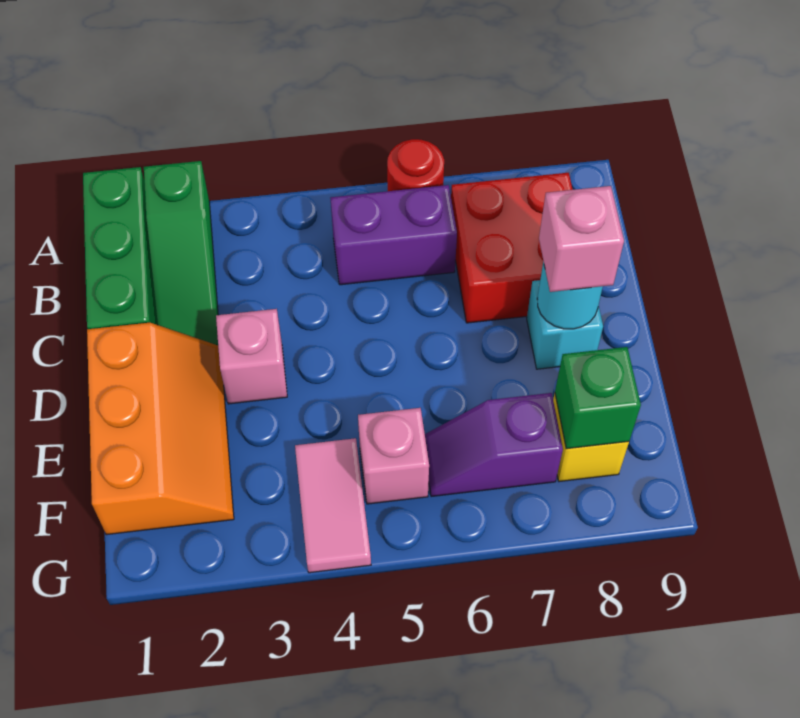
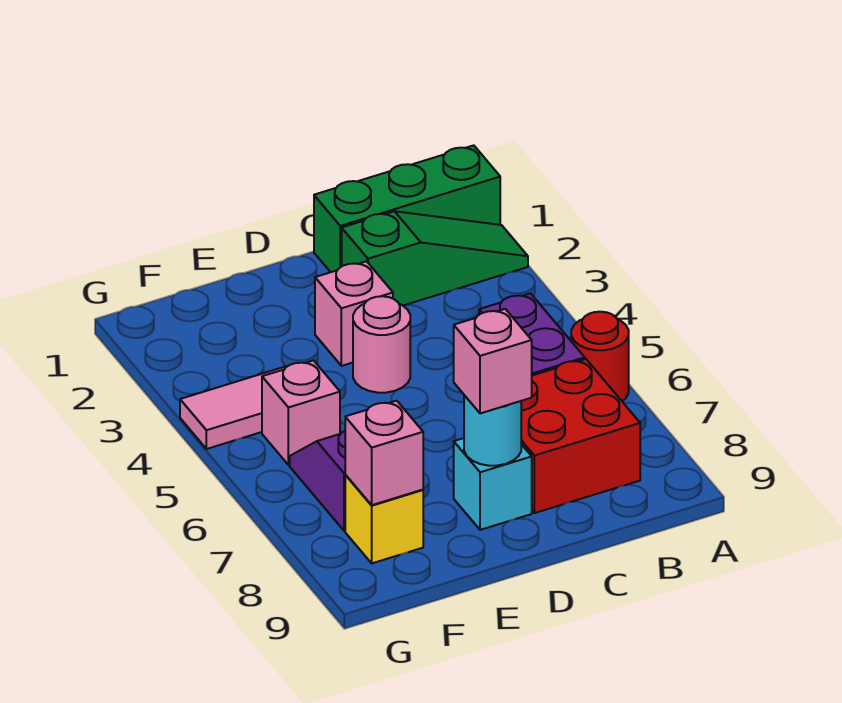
green 1x3 slope [144,161,218,345] -> green 1x3 slope turned to [342,211,528,305]
orange 2x3 slope [87,323,234,535] -> none
none -> pink 1x1 round brick [353,296,410,393]
green 1x1 brick [555,347,641,449] -> pink 1x1 brick [345,401,423,505]

